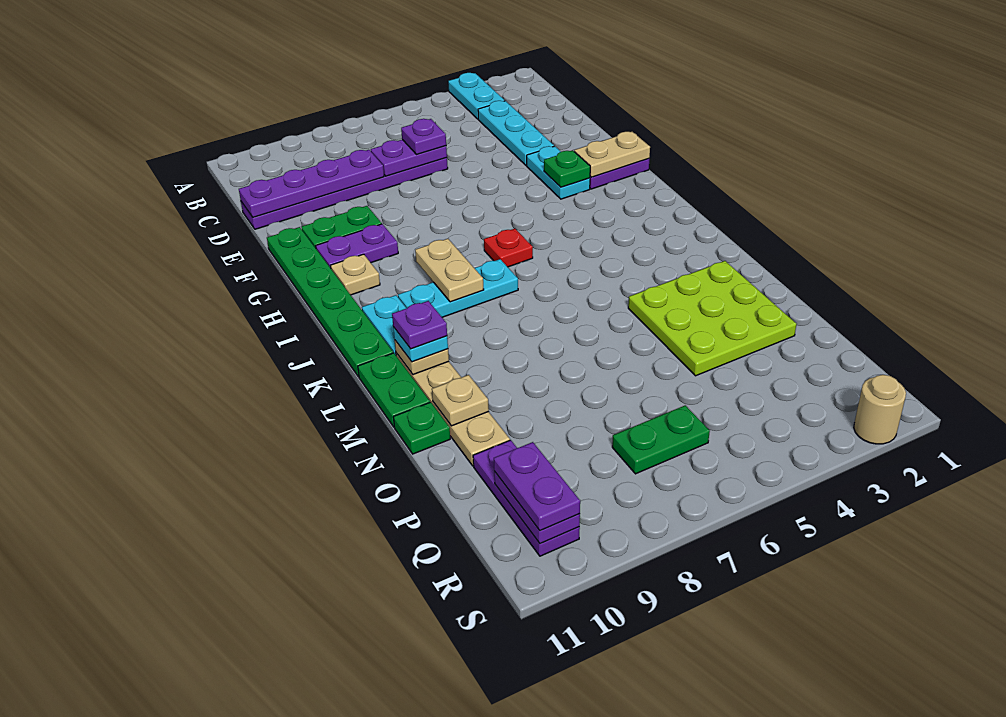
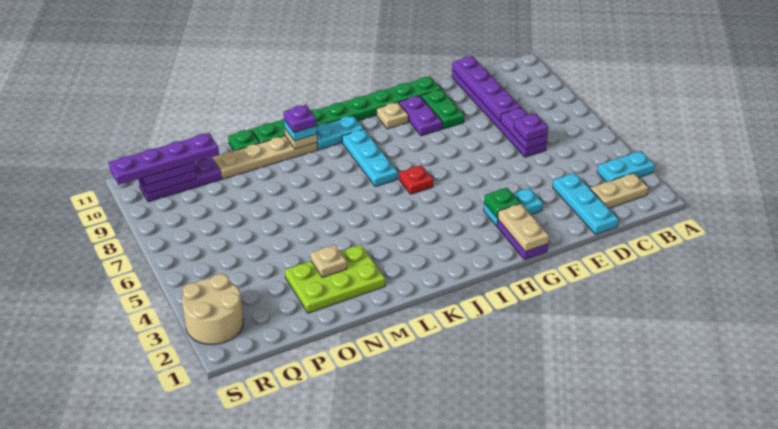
cyan 1x3 plate [478,101,554,166] -> cyan 1x3 plate turned to [553,173,619,234]
tan 1x2 plate [415,239,484,302] -> tan 1x2 plate moved to [590,173,648,208]
lime 3x3 plate [628,261,796,376] -> lime 2x3 plate [285,245,385,313]
tan 1x1 plate [432,375,489,426] -> tan 1x1 plate moved to [311,245,347,278]
none -> purple 1x4 plate [109,133,219,185]
green 1x2 plate [612,405,710,474] -> none
tan 1x1 round brick [854,375,906,444] -> tan 2x2 round brick [182,274,243,345]

